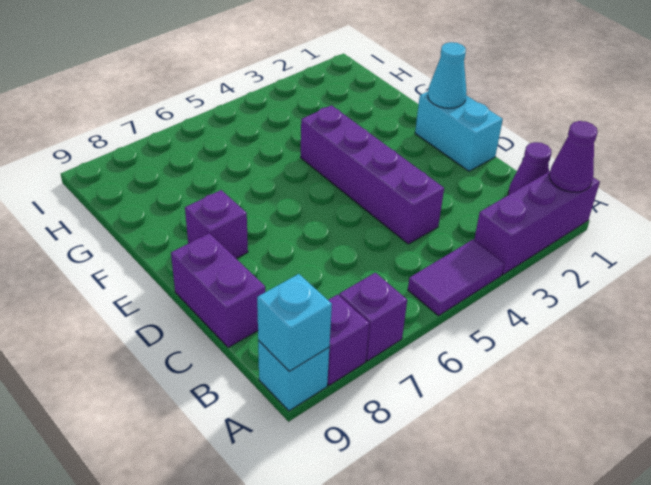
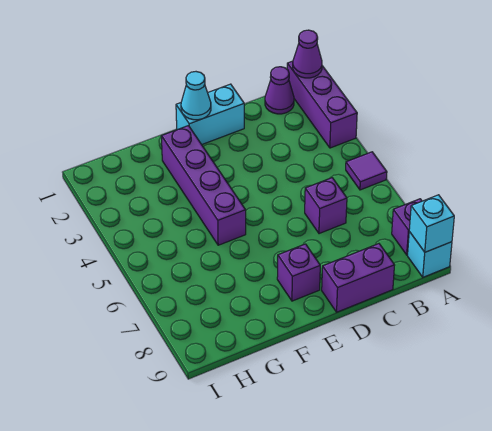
purple 1x2 tile [408,240,504,316] -> purple 1x1 tile [346,152,387,190]
purple 1x1 brick [339,273,407,361] -> purple 1x1 brick moved to [305,178,347,234]
purple 1x4 brick [300,105,444,244] -> purple 1x4 brick turned to [161,126,246,245]

